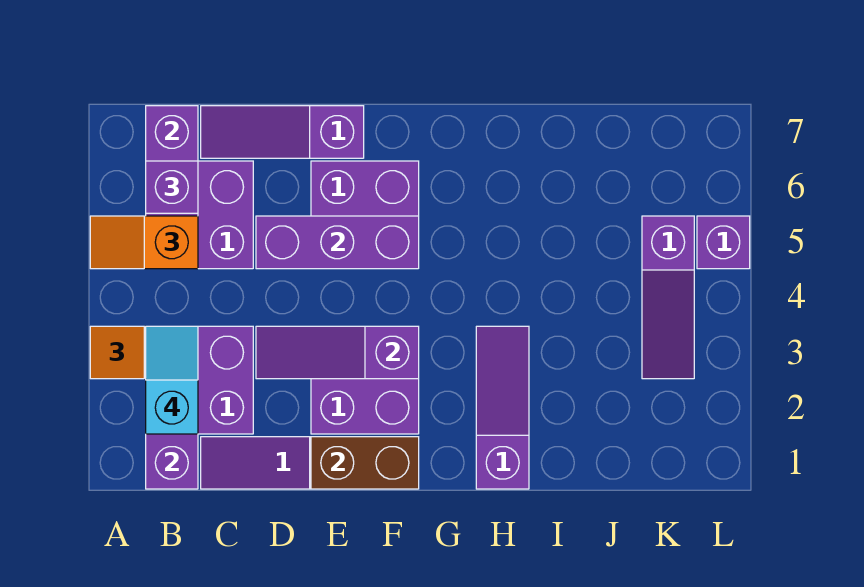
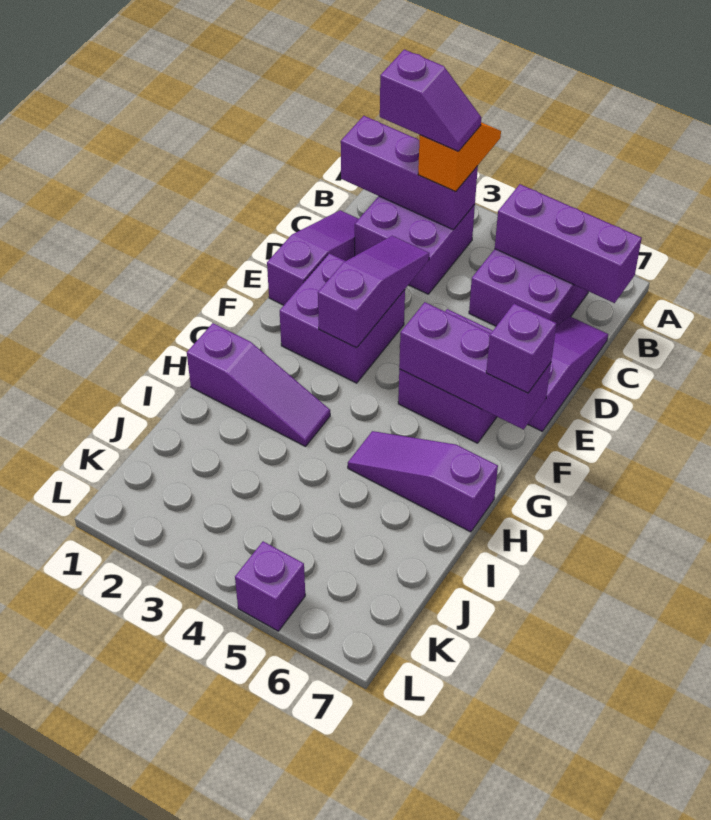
orange 1x2 slope [90,216,198,269] -> none
cyan 1x2 slope [146,326,198,434] -> purple 1x2 slope [380,49,481,151]
purple 1x1 brick [146,161,198,213] -> purple 1x1 brick moved to [486,304,557,393]
purple 1x3 brick [256,216,419,269] -> purple 1x3 brick turned to [399,302,551,429]
brown 1x2 brick [311,437,419,489] -> none
purple 1x3 slope [642,216,694,379] -> purple 1x3 slope moved to [348,431,498,532]

